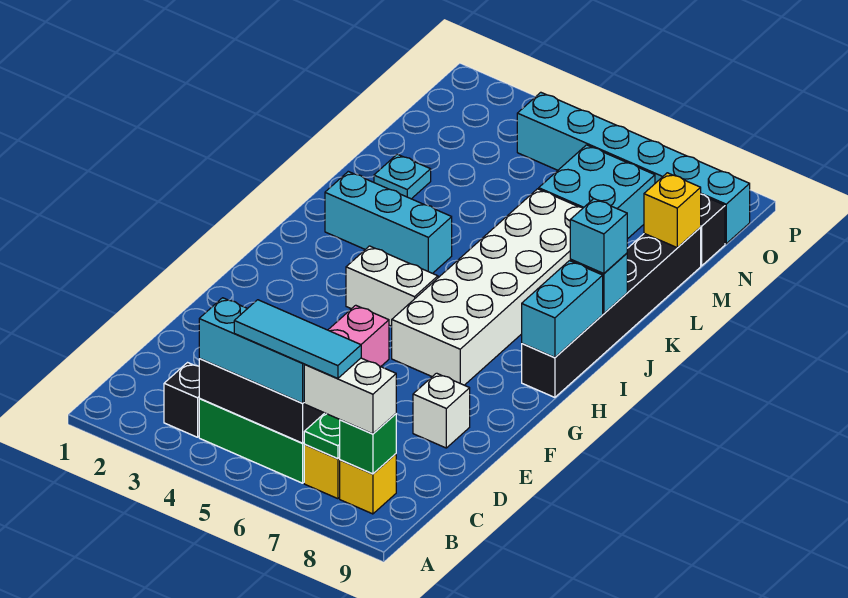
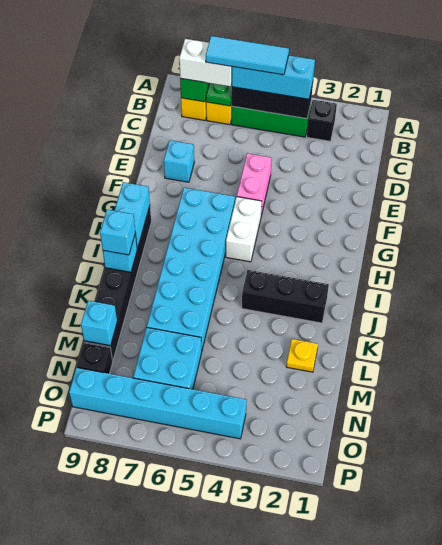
white 1x1 brick [413,373,470,448] -> cyan 1x1 brick [164,140,194,182]
white 2x6 brick [392,189,583,385] -> cyan 2x6 brick [147,188,235,349]
white 1x2 brick [346,246,438,326] -> white 1x2 brick turned to [226,197,262,262]
cyan 1x3 brick [325,172,452,273] -> black 1x3 brick [242,270,329,323]
cyan 1x1 plate [374,154,431,199] -> yellow 1x1 plate [286,339,318,372]
yellow 1x1 brick [644,173,701,248] -> cyan 1x1 brick [81,301,117,346]

